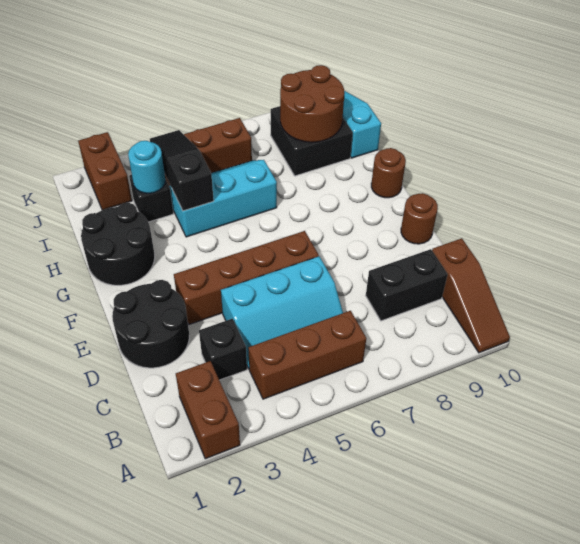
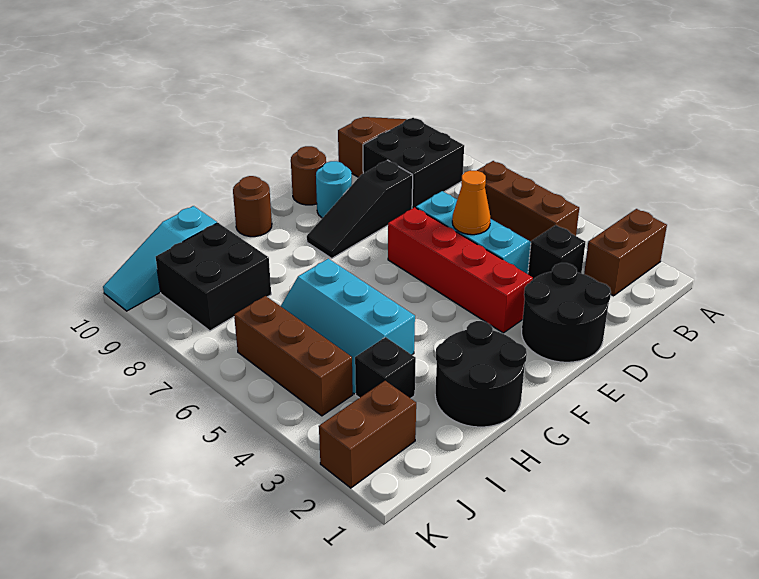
black 1x2 brick [366,249,448,321] -> black 2x2 brick [363,118,464,208]
none -> orange 1x1 cone [452,171,491,235]
brown 1x4 brick [174,231,319,324] -> red 1x4 brick [388,207,533,333]
black 1x3 slope [150,130,214,211] -> black 1x3 slope moved to [307,160,413,258]
cyan 1x1 round brick [128,141,165,193] -> cyan 1x1 round brick moved to [316,161,352,218]
brown 2x2 round brick [280,65,345,142] -> none

